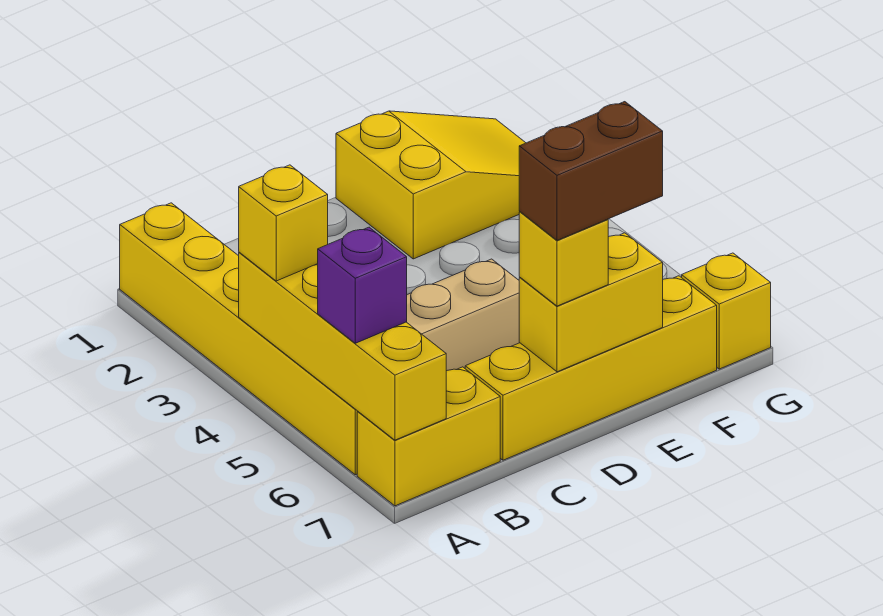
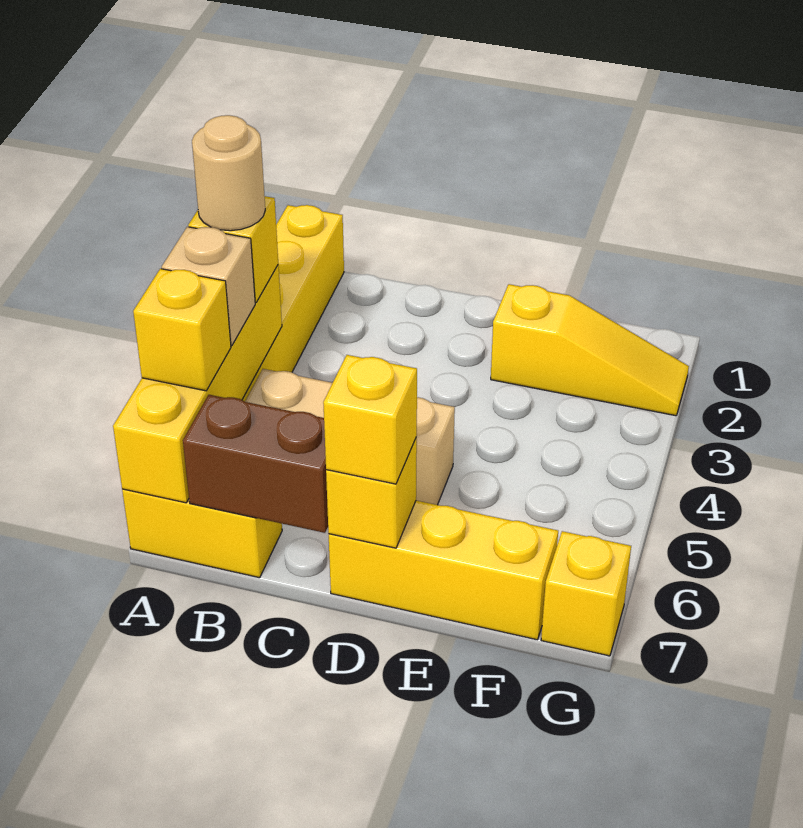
none -> tan 1x1 round brick [192,115,265,231]
none -> tan 1x1 brick [162,227,255,345]
purple 1x1 brick [318,227,407,343] -> yellow 1x1 brick [133,269,231,391]
yellow 1x4 brick [465,276,717,460] -> yellow 1x3 brick [329,501,558,640]
yellow 1x2 brick [519,233,663,372] -> yellow 1x1 brick [326,437,417,548]
brown 1x2 brick [519,102,663,240] -> brown 1x2 brick moved to [183,395,328,533]
yellow 2x3 slope [336,111,525,259] -> yellow 1x3 slope [491,284,689,416]

